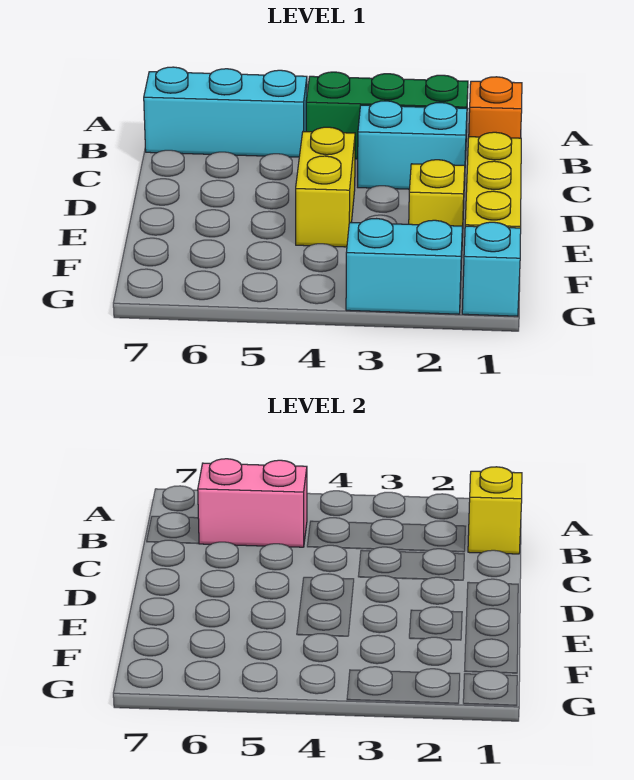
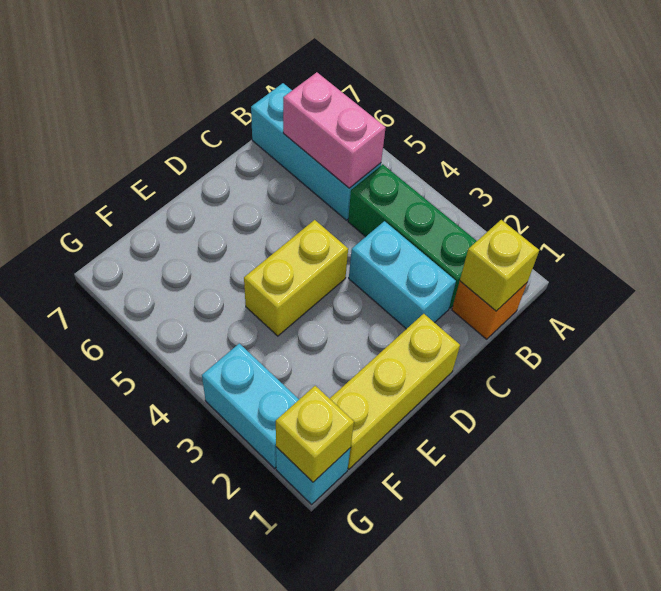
yellow 1x1 brick [409,160,465,237] -> yellow 1x1 brick moved to [276,386,354,482]

